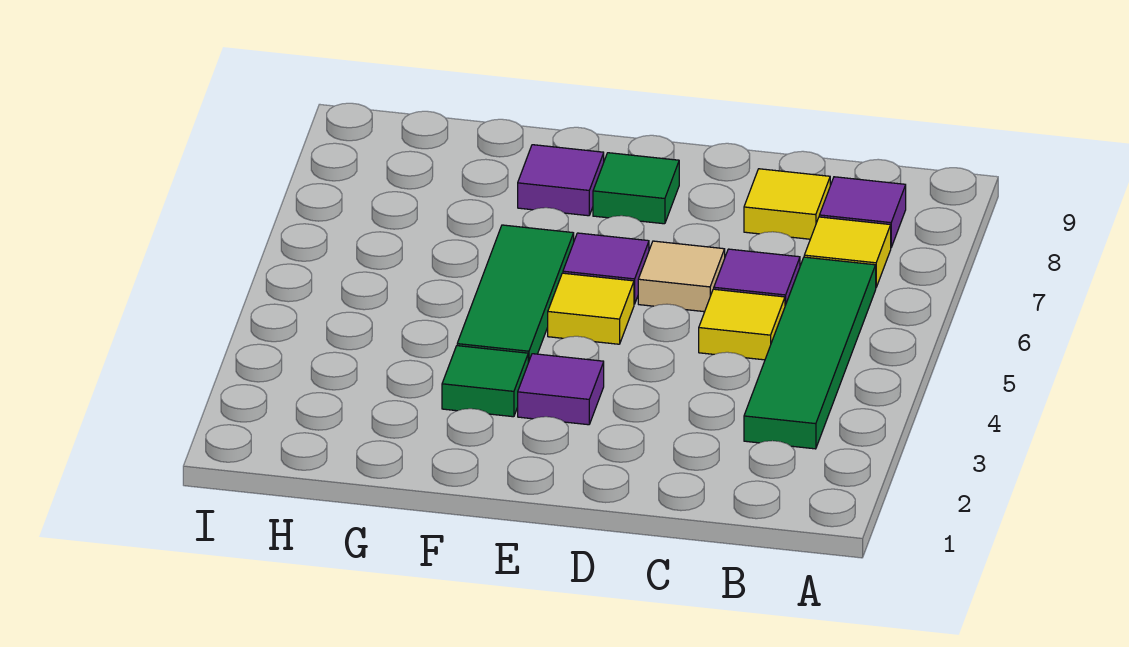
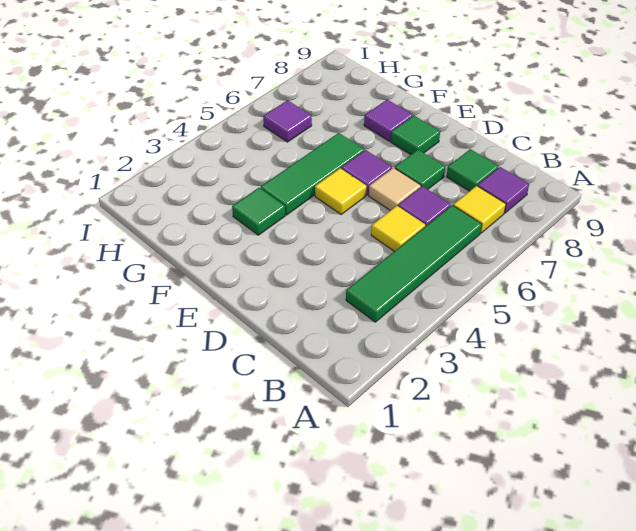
yellow 1x1 tile [744,169,830,239] -> green 1x1 tile [447,149,498,191]
none -> green 1x1 tile [395,150,445,189]
purple 1x1 tile [518,354,604,425] -> purple 1x1 tile moved to [263,100,312,142]

